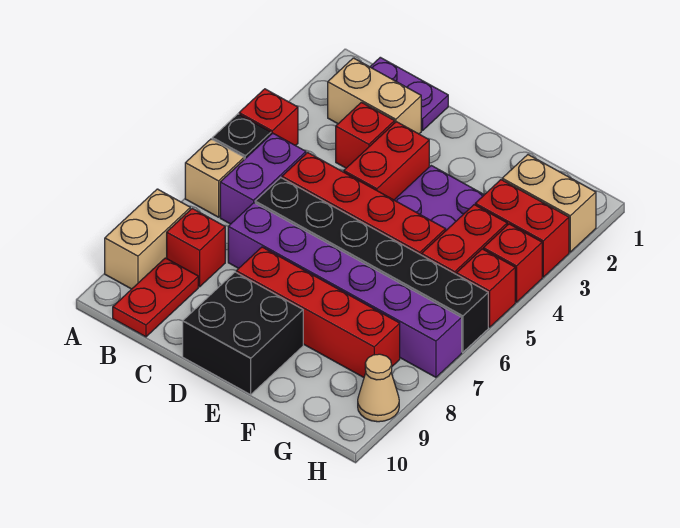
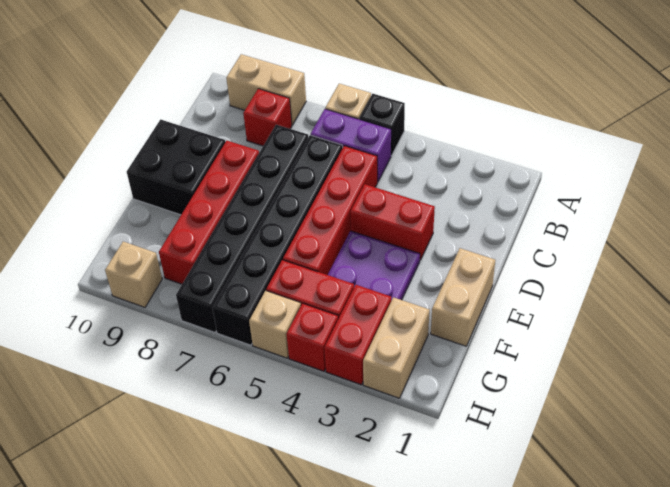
red 1x1 brick [239,89,298,146] -> none
purple 1x2 plate [370,57,448,130] -> none
tan 1x2 brick [328,58,421,134] -> tan 1x2 brick moved to [431,248,495,346]
red 1x2 plate [113,258,198,337] -> none
red 1x1 brick [336,102,395,168] -> none
purple 1x6 brick [228,203,462,377] -> black 1x6 brick [176,125,308,332]
red 1x1 brick [457,249,515,327] -> tan 1x1 brick [249,291,301,358]
tan 1x1 cone [358,354,399,422] -> tan 1x1 brick [105,242,162,307]

